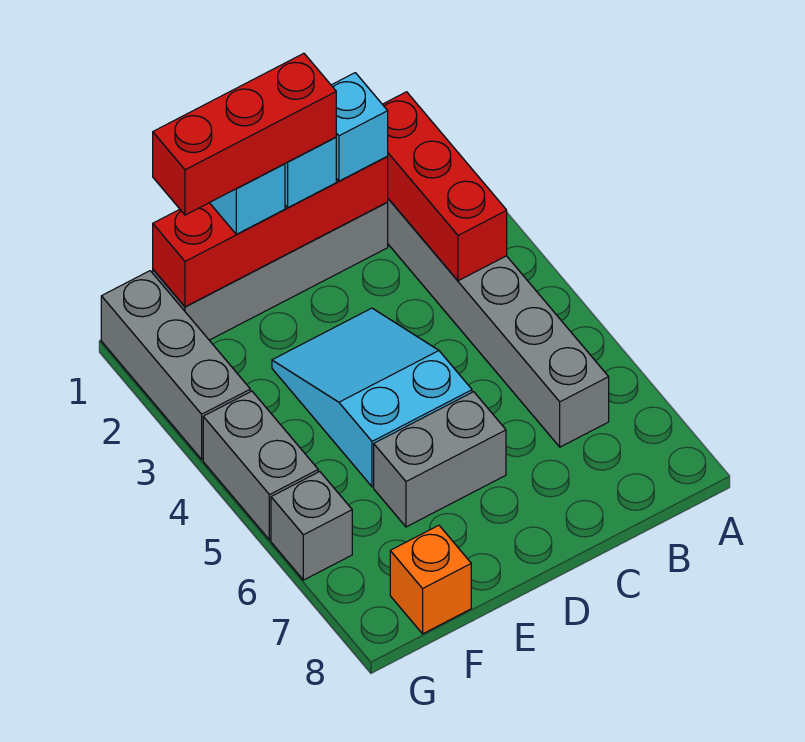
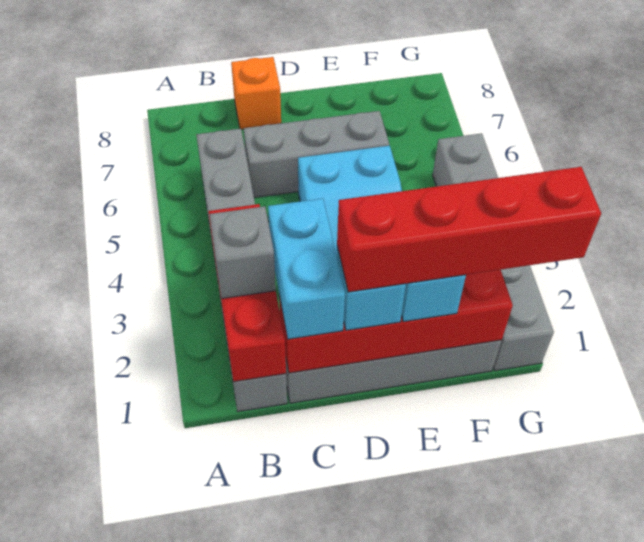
cyan 1x1 brick [331,73,388,181] -> cyan 1x2 brick [268,198,345,339]
red 1x3 brick [153,53,336,215] -> red 1x4 brick [337,167,601,292]
grey 1x2 brick [374,392,506,527] -> grey 1x3 brick [244,111,389,198]
orange 1x1 brick [390,525,471,634] -> orange 1x1 brick moved to [231,57,281,130]
grey 1x1 brick [271,472,352,580] -> grey 1x1 brick moved to [209,206,276,299]

